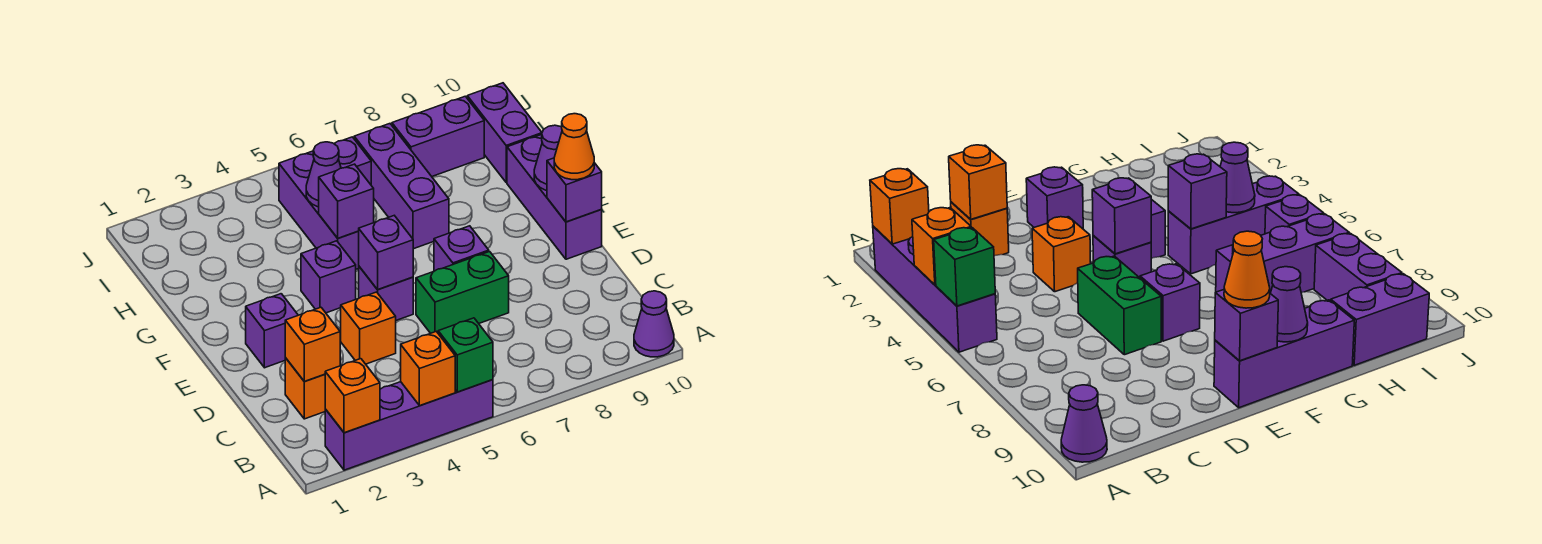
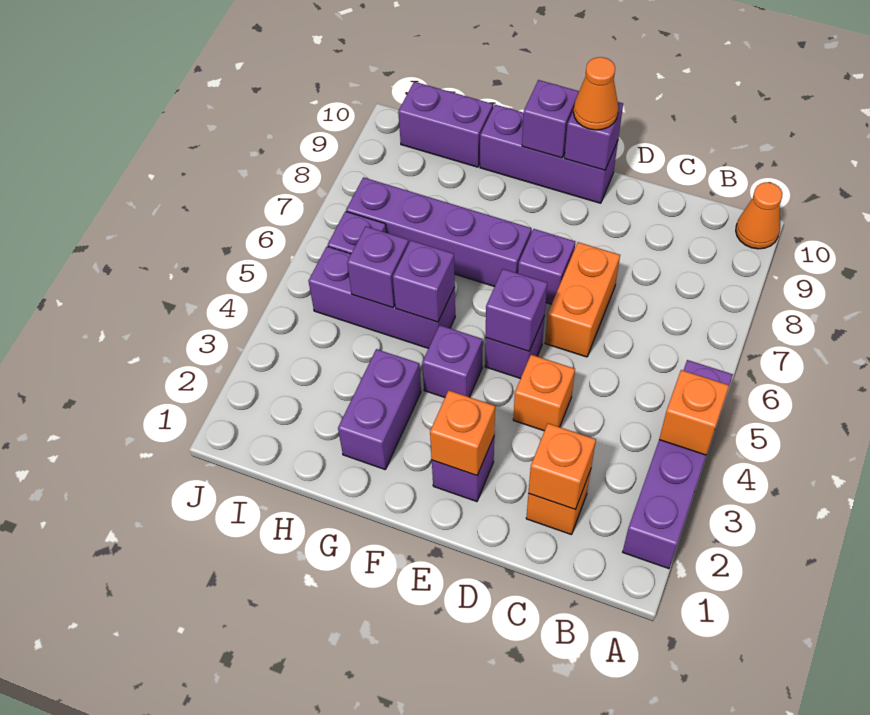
orange 1x1 brick [325,359,380,433] -> orange 1x1 brick moved to [430,390,495,475]
green 1x1 brick [438,318,493,392] -> none
purple 1x1 cone [634,291,674,357] -> orange 1x1 cone [736,182,783,249]
green 1x2 brick [416,252,509,333] -> orange 1x2 brick [545,242,620,357]
purple 1x1 cone [534,125,562,190] -> purple 1x1 brick [522,80,579,158]
purple 1x3 brick [354,124,449,249] -> purple 1x4 brick [346,177,531,287]
purple 1x1 cone [306,142,341,207] -> purple 1x1 brick [347,227,409,308]
purple 1x2 brick [392,96,484,176] -> purple 1x2 brick moved to [338,349,421,469]

